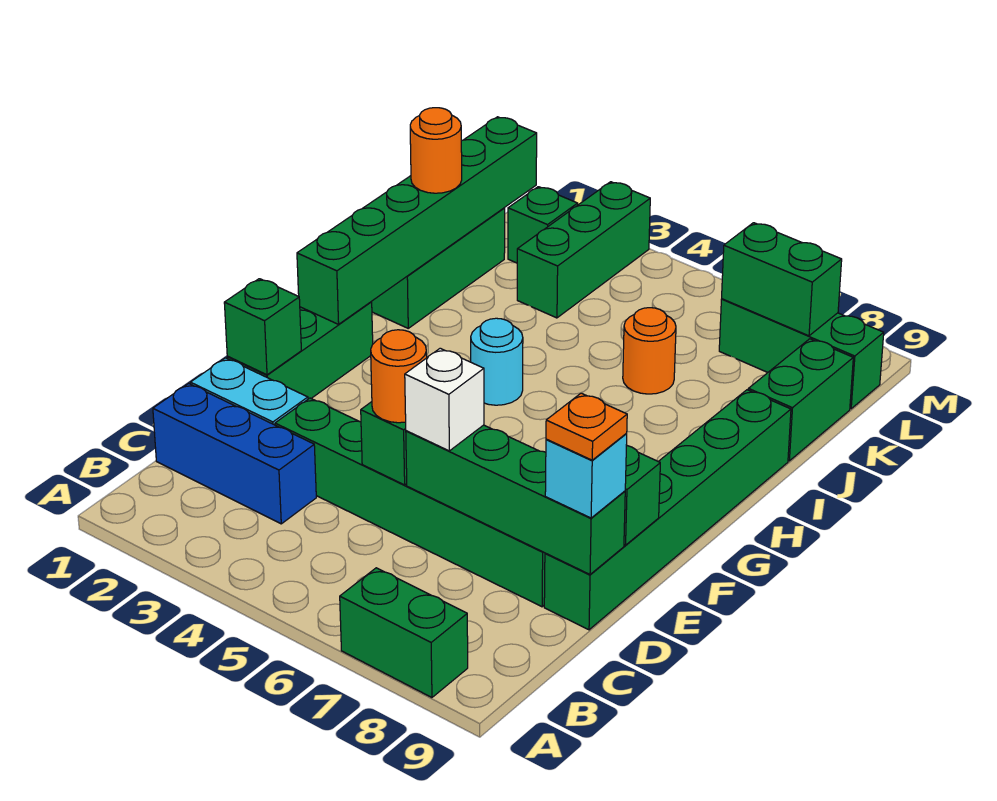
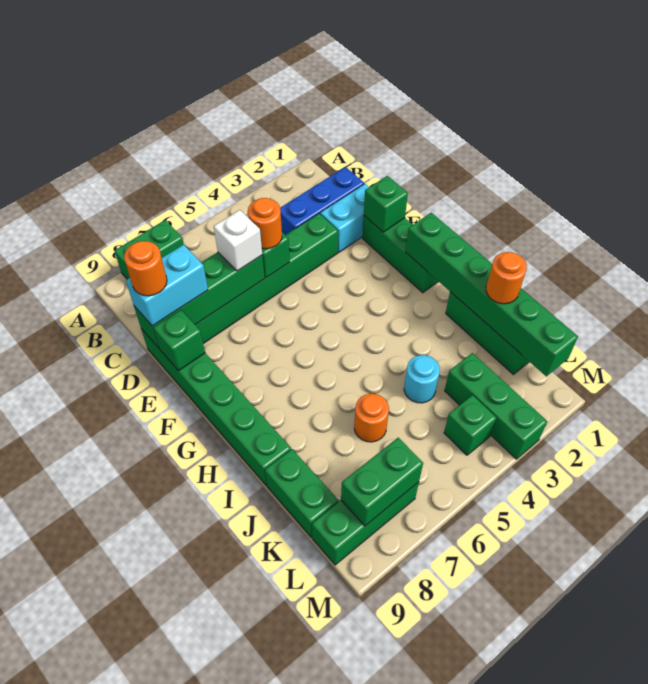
cyan 1x1 brick [545,433,627,518] -> cyan 1x2 brick [126,245,208,326]
orange 1x1 plate [546,393,627,460] -> orange 1x1 round brick [124,241,167,296]
cyan 1x1 round brick [471,318,523,405] -> cyan 1x1 round brick moved to [404,355,440,403]
green 1x1 brick [508,187,578,263] -> green 1x1 brick moved to [444,395,497,455]

